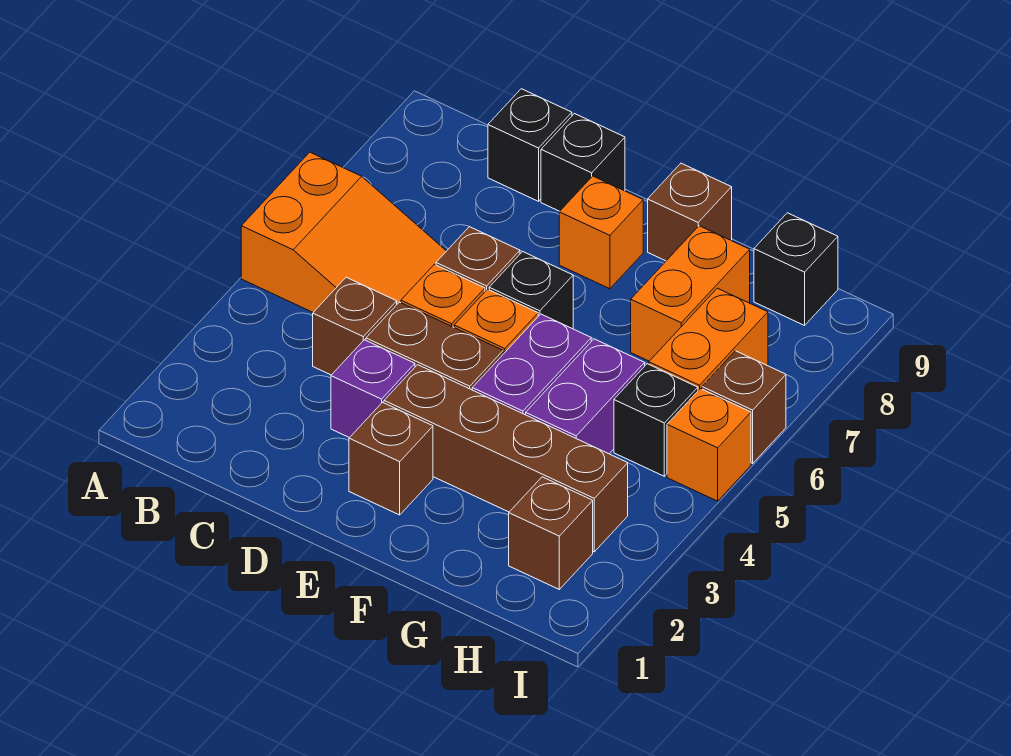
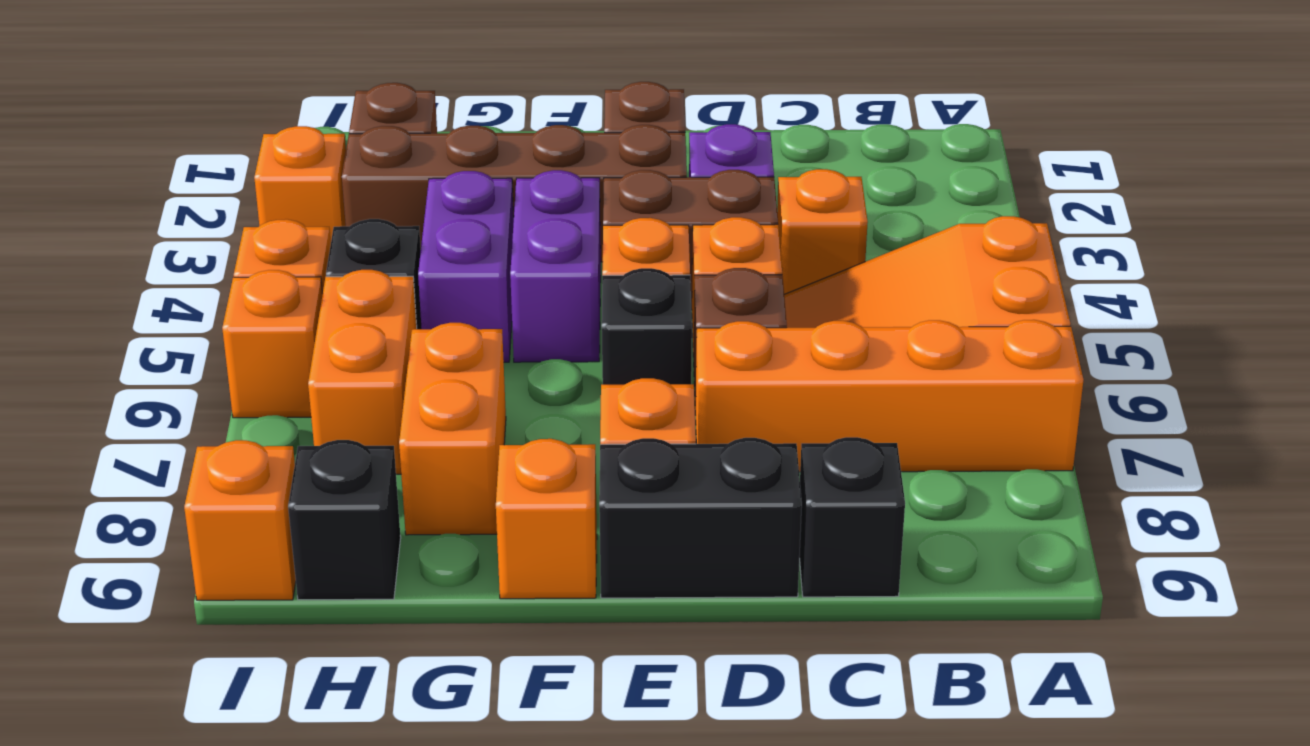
none -> orange 1x4 brick [696,320,1083,472]
brown 1x1 brick [313,277,397,375] -> orange 1x1 brick [777,169,868,294]
black 1x1 brick [541,114,625,211] -> black 1x2 brick [599,438,802,598]
brown 1x1 brick [648,163,732,261] -> orange 1x1 brick [496,439,597,599]
none -> orange 1x1 brick [254,126,346,241]
brown 1x1 brick [702,351,786,463] -> orange 1x1 brick [222,270,323,418]
none -> orange 1x1 brick [184,440,296,600]

